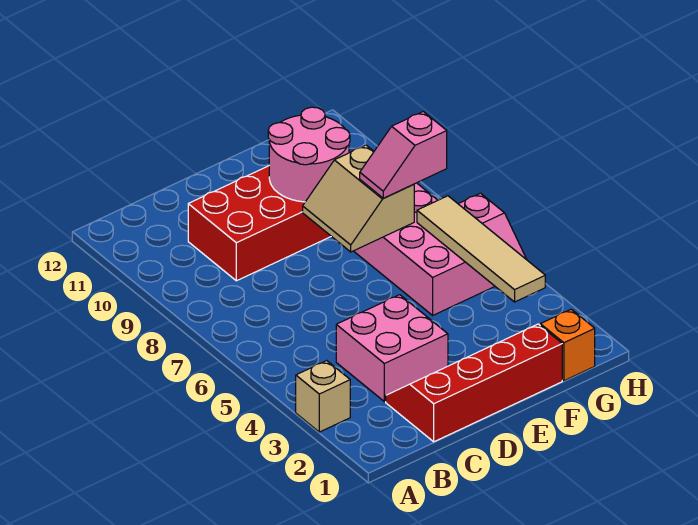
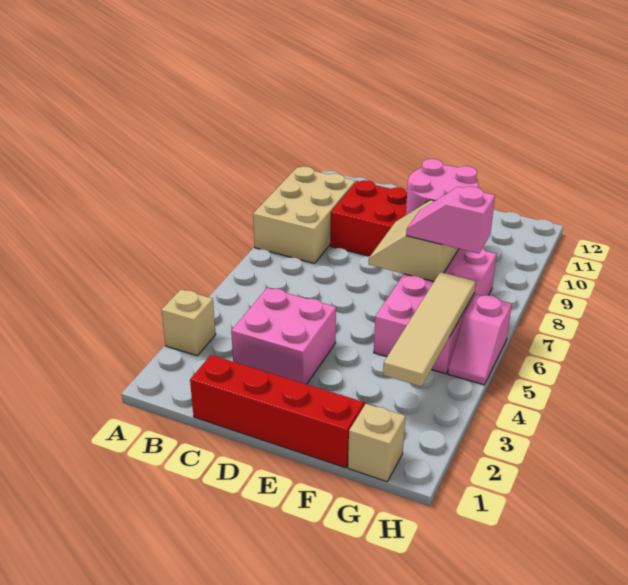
none -> tan 2x3 brick [253,166,356,263]
orange 1x1 brick [540,309,595,381] -> tan 1x1 brick [348,404,405,482]

